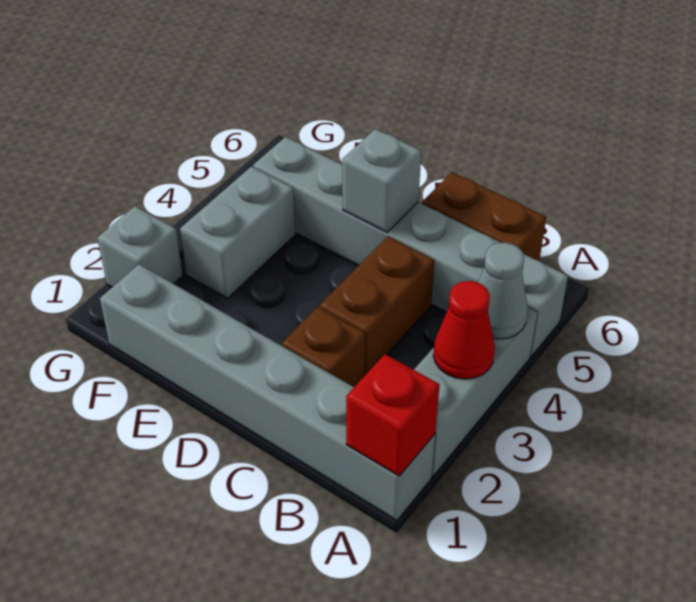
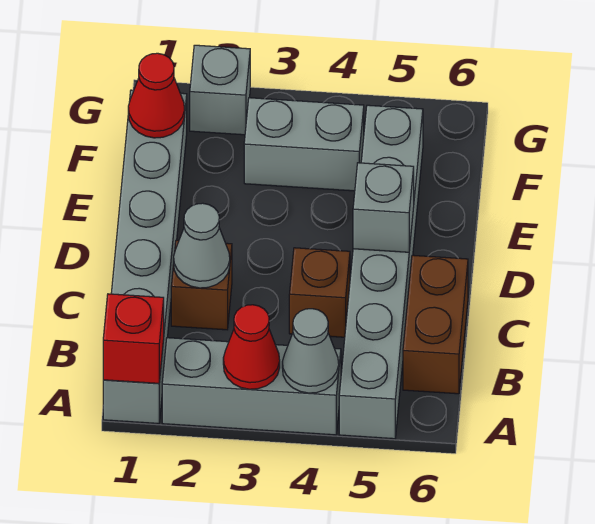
none -> grey 1x1 cone [174,203,230,288]
brown 1x2 brick [320,236,434,375] -> brown 1x1 brick [289,248,350,337]
none -> red 1x1 cone [128,53,185,138]

